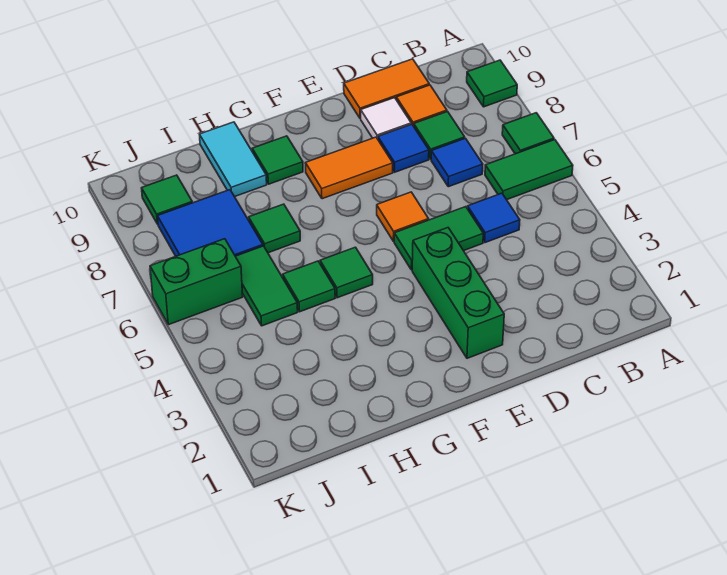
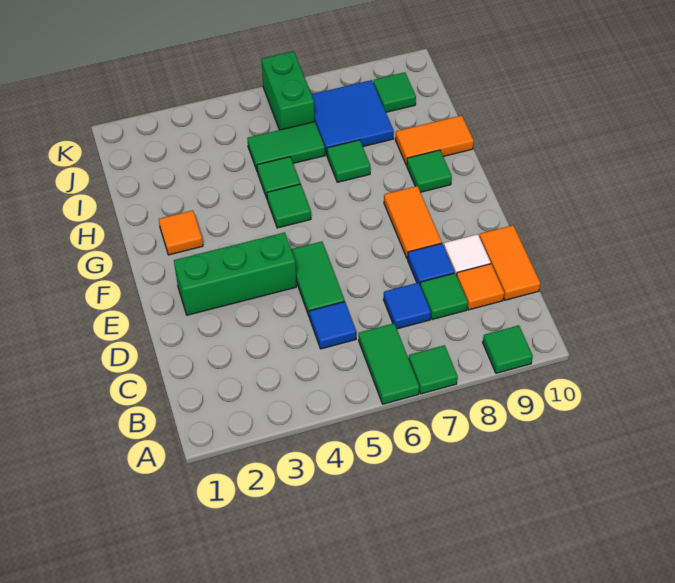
orange 1x1 tile [377,192,428,241] -> orange 1x1 tile moved to [159,210,203,255]
cyan 1x2 tile [199,122,267,197] -> orange 1x2 tile [395,115,474,165]

